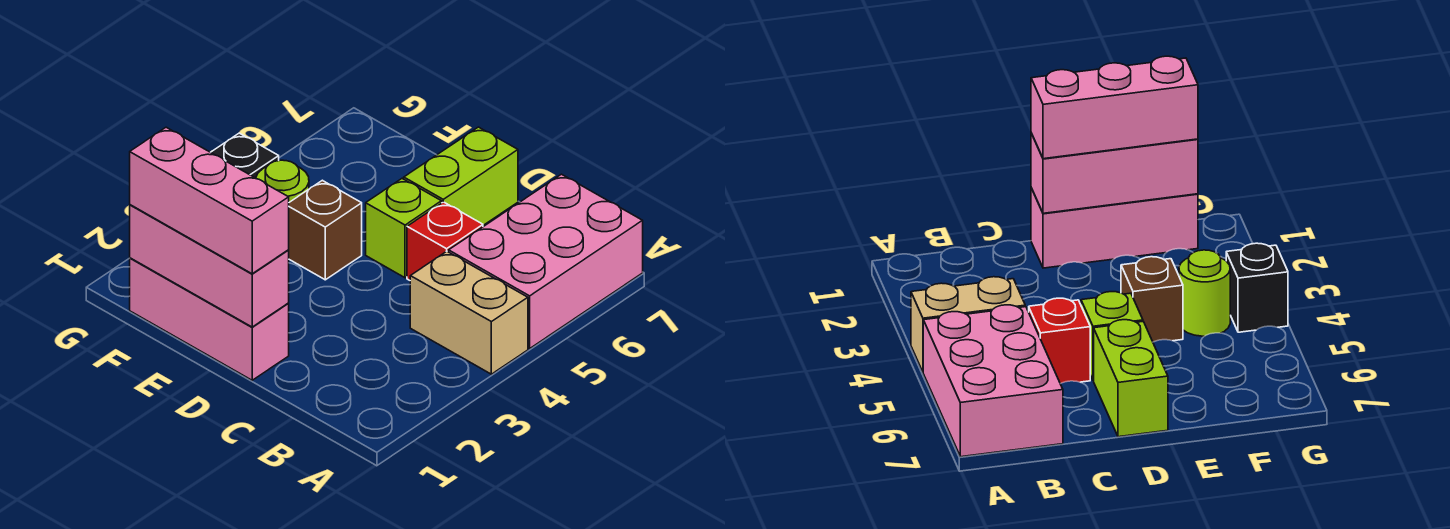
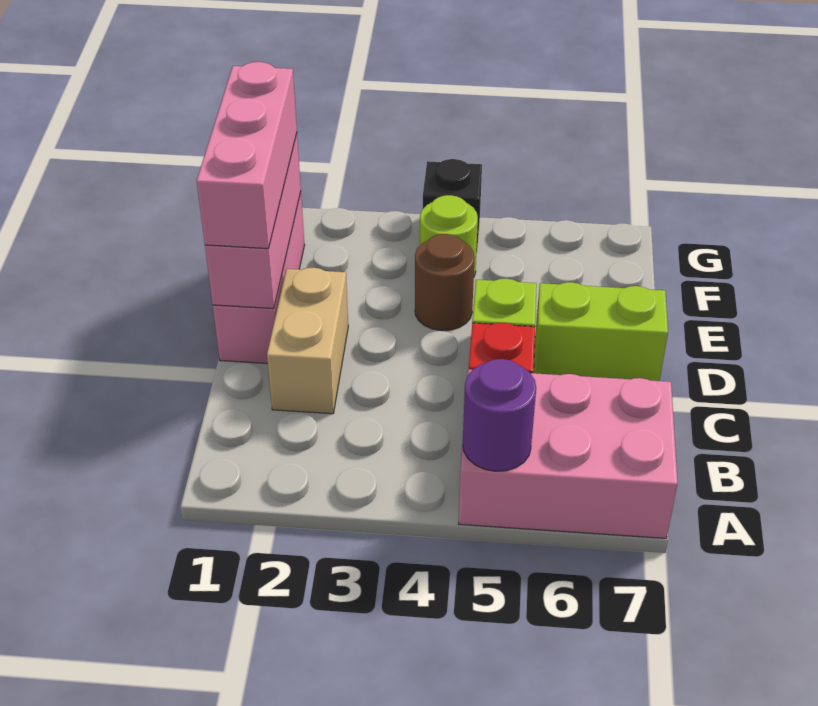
tan 1x2 brick [410,251,528,374] -> tan 1x2 brick moved to [267,268,348,414]
none -> purple 1x1 round brick [463,359,536,471]
brown 1x1 brick [289,180,362,280] -> brown 1x1 round brick [415,234,475,331]

